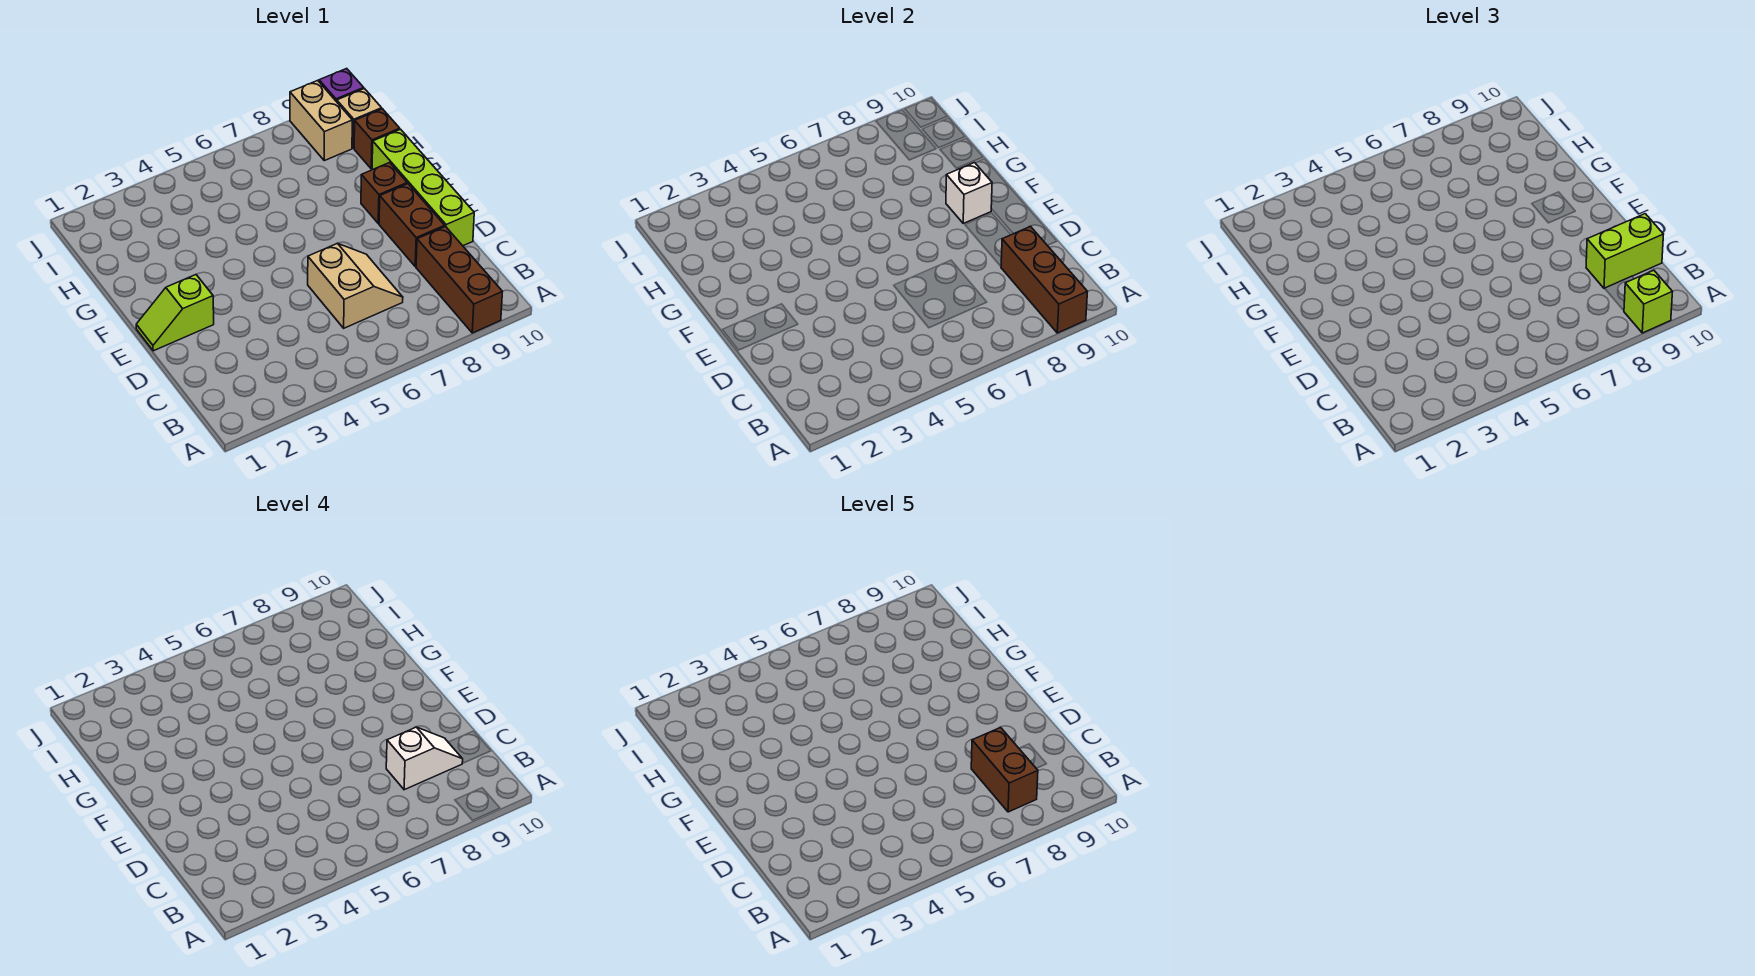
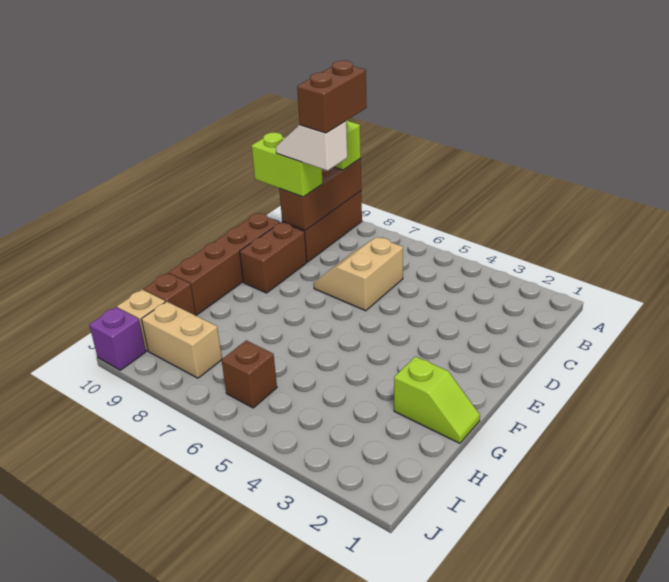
lime 1x4 brick [372,129,474,246] -> brown 1x4 brick [169,213,280,315]
lime 1x2 slope [136,275,214,351] -> lime 1x2 slope moved to [394,356,480,443]
brown 1x1 brick [361,163,407,223] -> brown 1x1 brick moved to [222,340,277,408]
white 1x1 brick [946,163,992,223] -> none
tan 1x2 brick [290,80,352,161] -> tan 1x2 brick turned to [142,301,222,378]

